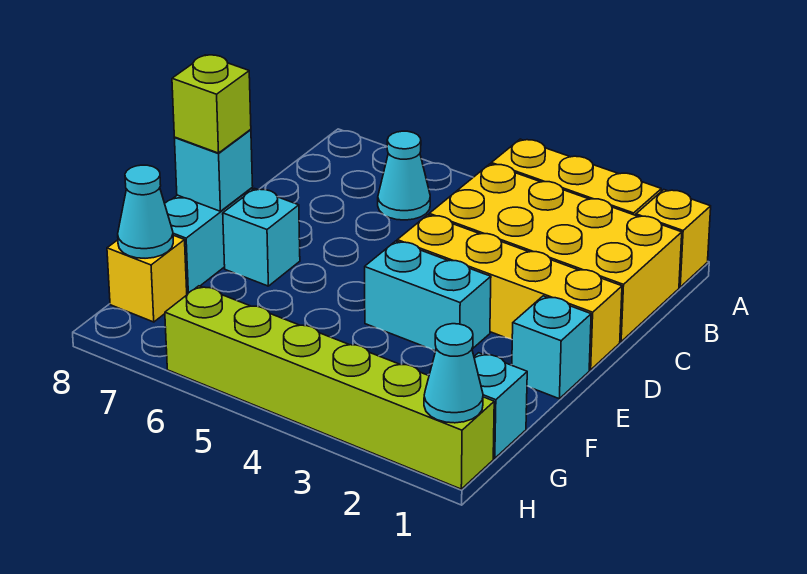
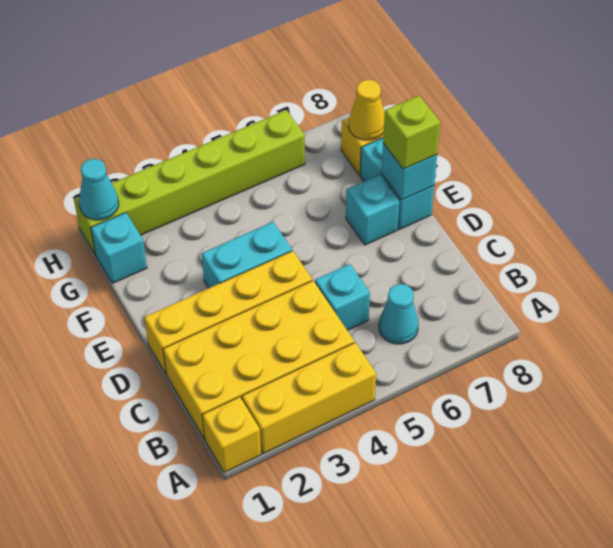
cyan 1x1 brick [512,296,591,399] -> cyan 1x1 brick moved to [315,264,370,330]
cyan 1x1 cone [118,165,173,258] -> yellow 1x1 cone [349,80,385,140]

